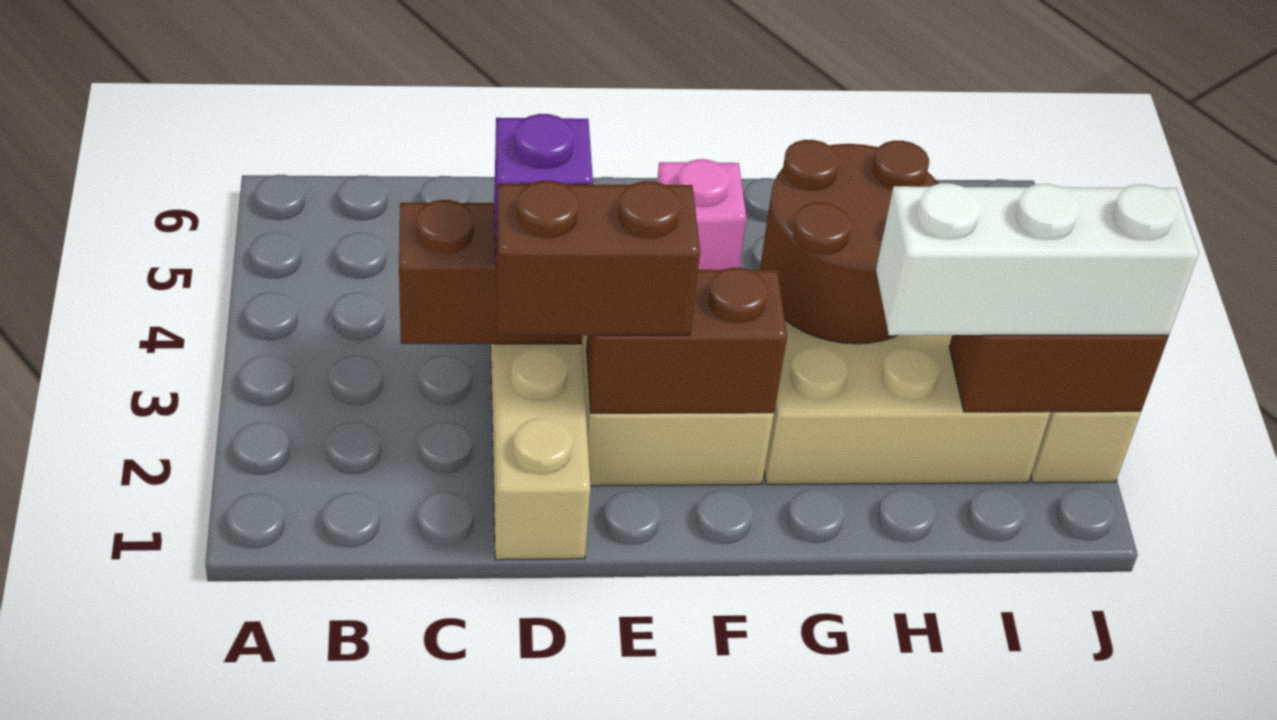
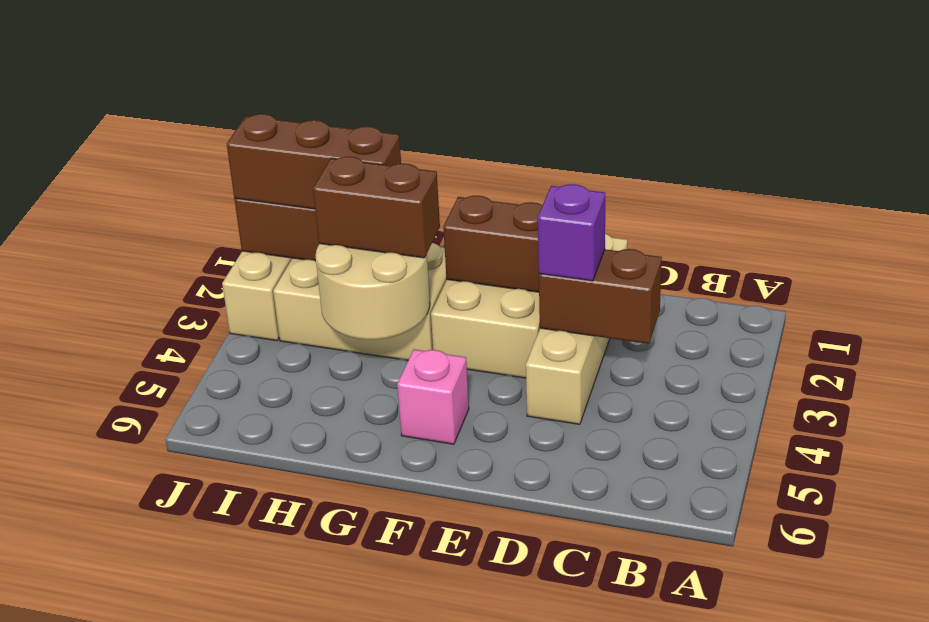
brown 1x2 brick [496,181,700,335] -> brown 1x2 brick moved to [313,157,440,258]
brown 2x2 round brick [760,140,939,344] -> tan 2x2 round brick [316,244,430,340]
white 1x3 brick [876,183,1199,335] -> brown 1x3 brick [227,114,401,209]

